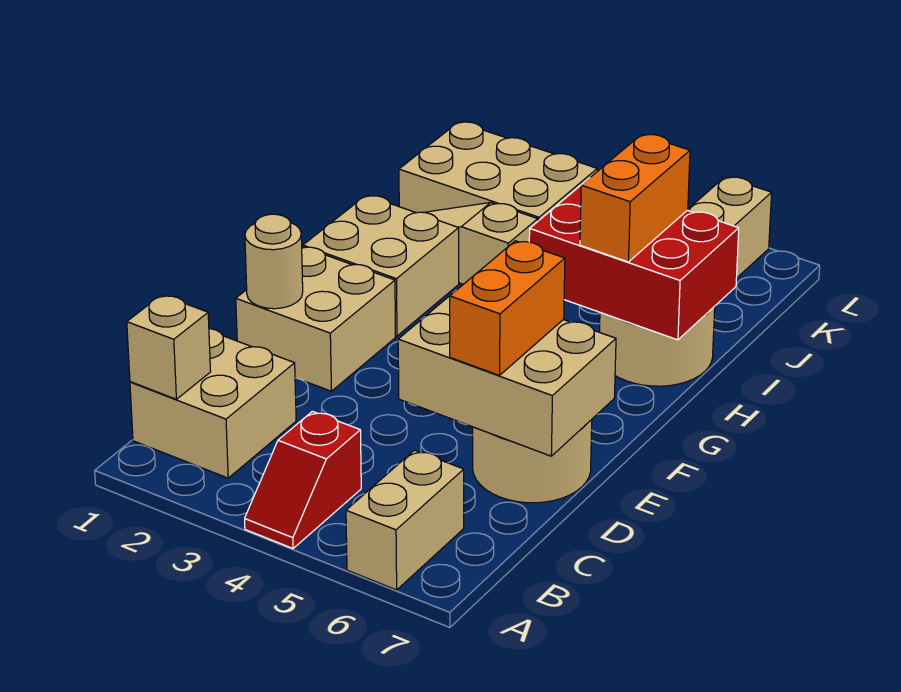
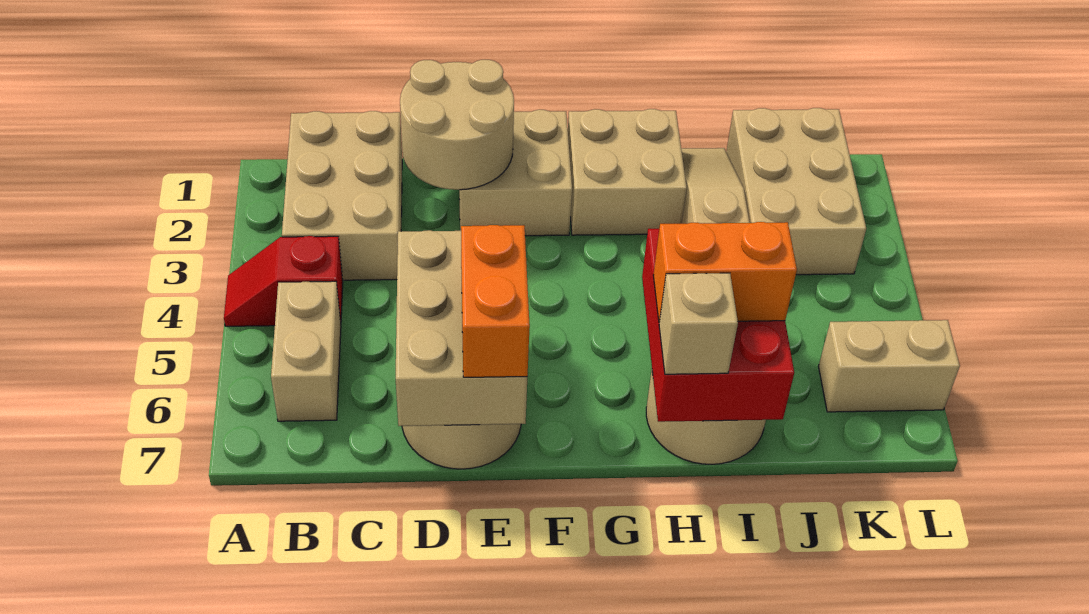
tan 1x2 brick [346,450,464,590] -> tan 1x2 brick turned to [271,281,341,421]
tan 2x2 brick [130,329,296,478] -> tan 2x3 brick [282,111,402,280]
tan 1x1 brick [127,295,211,399] -> tan 1x1 brick moved to [659,273,738,374]
orange 1x2 brick [450,241,565,376] -> orange 1x2 brick turned to [461,225,530,377]
tan 1x1 round brick [245,214,303,309] -> tan 2x2 round brick [400,60,514,190]

